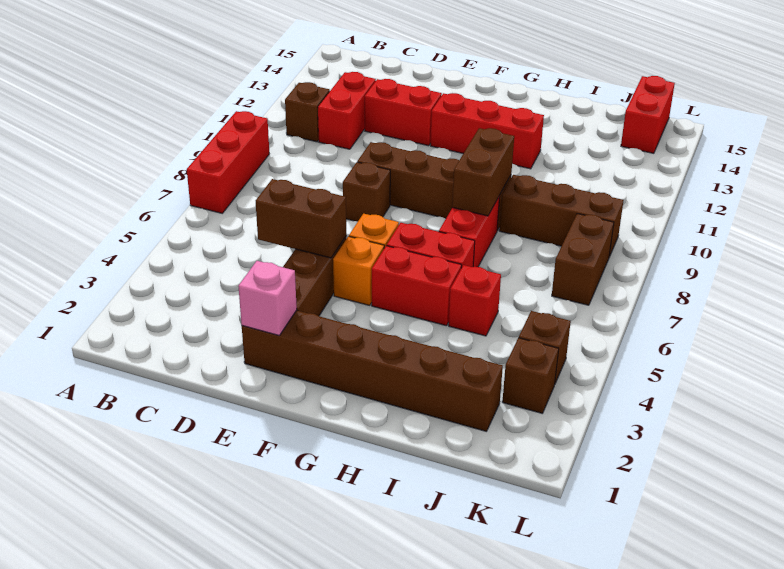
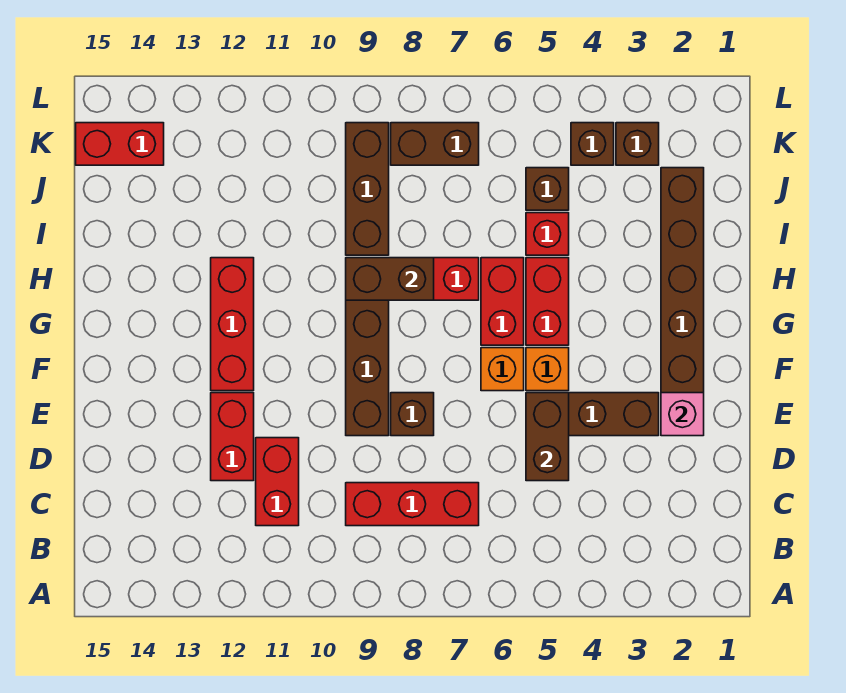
red 1x3 brick [187,111,269,213] -> red 1x3 brick moved to [346,483,479,526]
brown 1x1 brick [285,82,330,142] -> brown 1x1 brick moved to [526,168,569,210]
red 1x2 brick [318,72,376,149] -> red 1x2 brick turned to [256,438,299,526]

